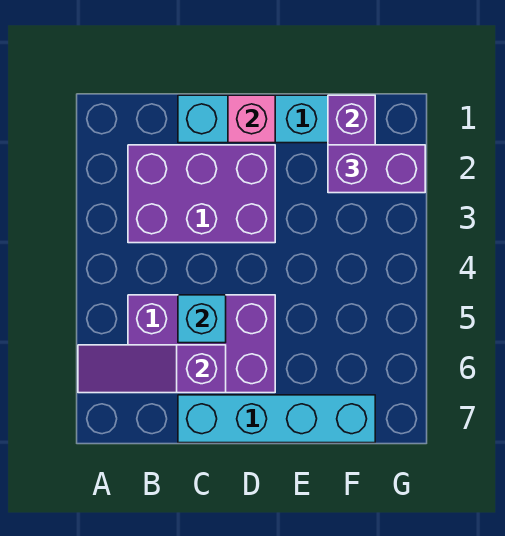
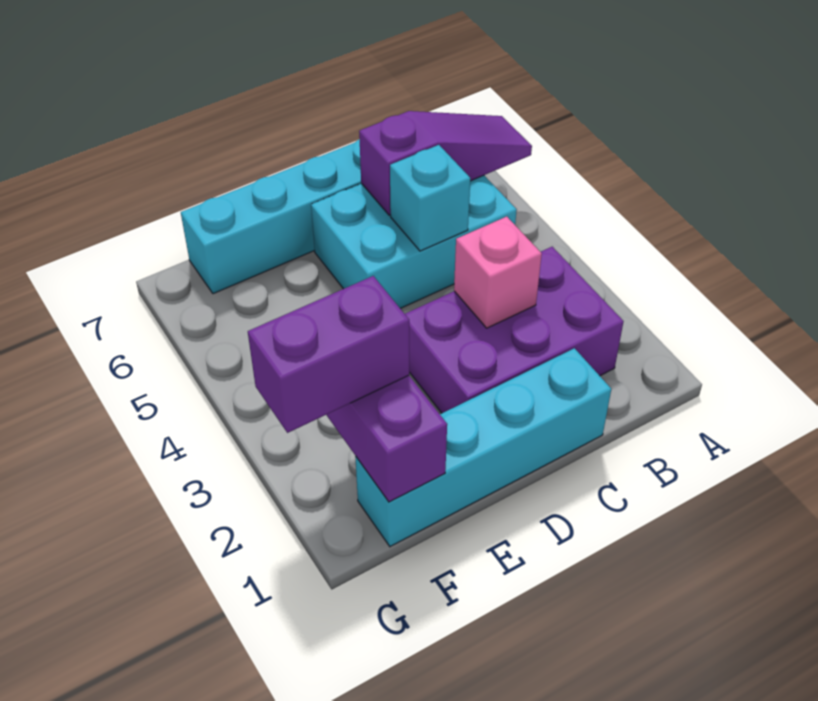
purple 2x3 brick [128,295,275,393] -> cyan 2x3 brick [311,175,517,308]
pink 1x1 brick [228,95,275,143] -> pink 1x1 brick moved to [454,217,542,328]

